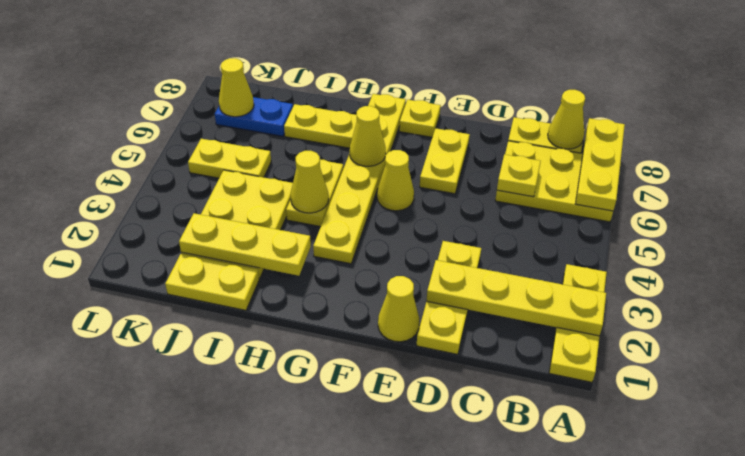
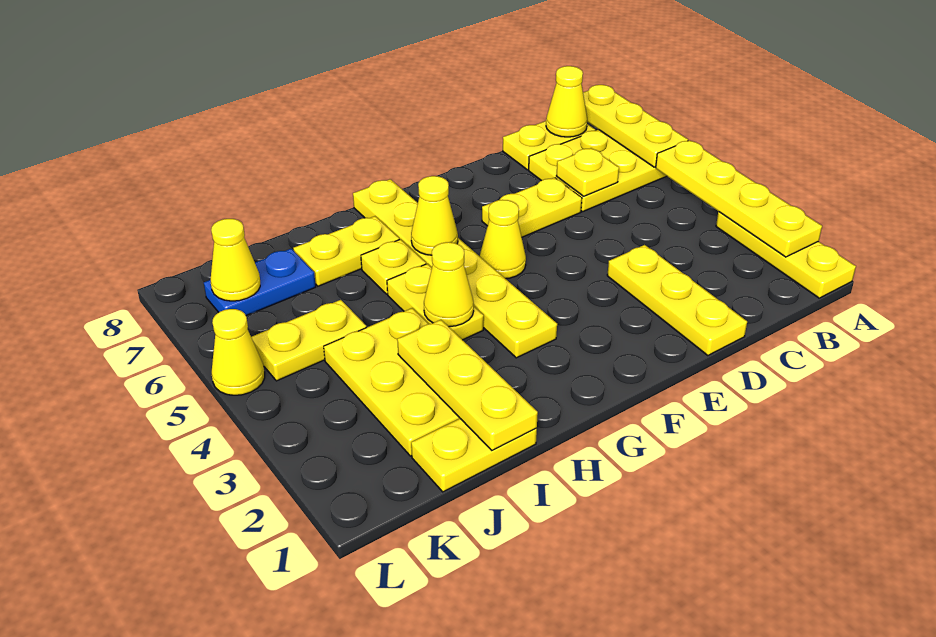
yellow 1x4 plate [426,260,606,336] -> yellow 1x4 plate turned to [656,140,822,257]
yellow 1x1 cone [378,276,420,342] -> yellow 1x1 cone moved to [212,309,265,395]
yellow 1x2 plate [420,128,470,194] -> yellow 1x2 plate turned to [482,178,582,237]
yellow 1x1 plate [399,100,441,137] -> yellow 1x1 plate moved to [361,239,426,294]
yellow 1x3 plate [179,213,311,276] -> yellow 1x3 plate turned to [397,320,538,450]

